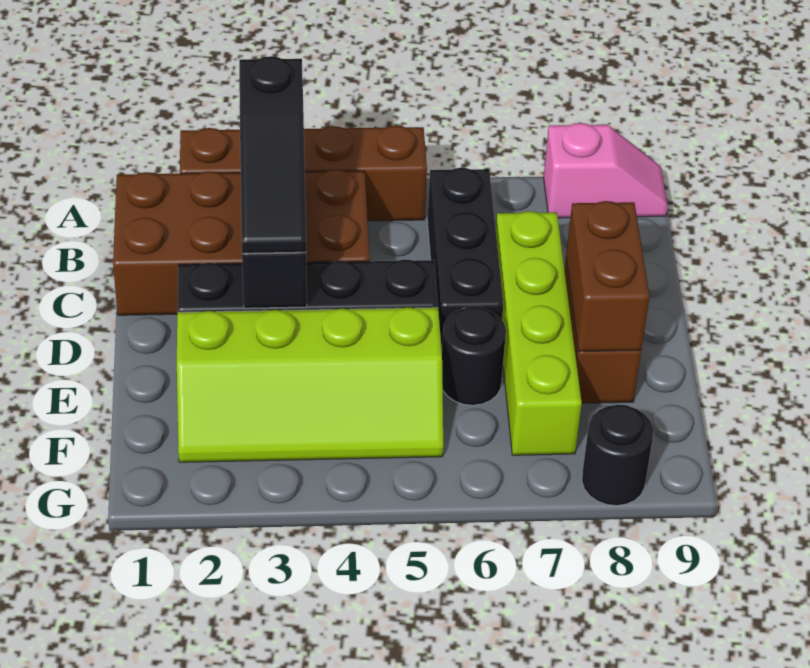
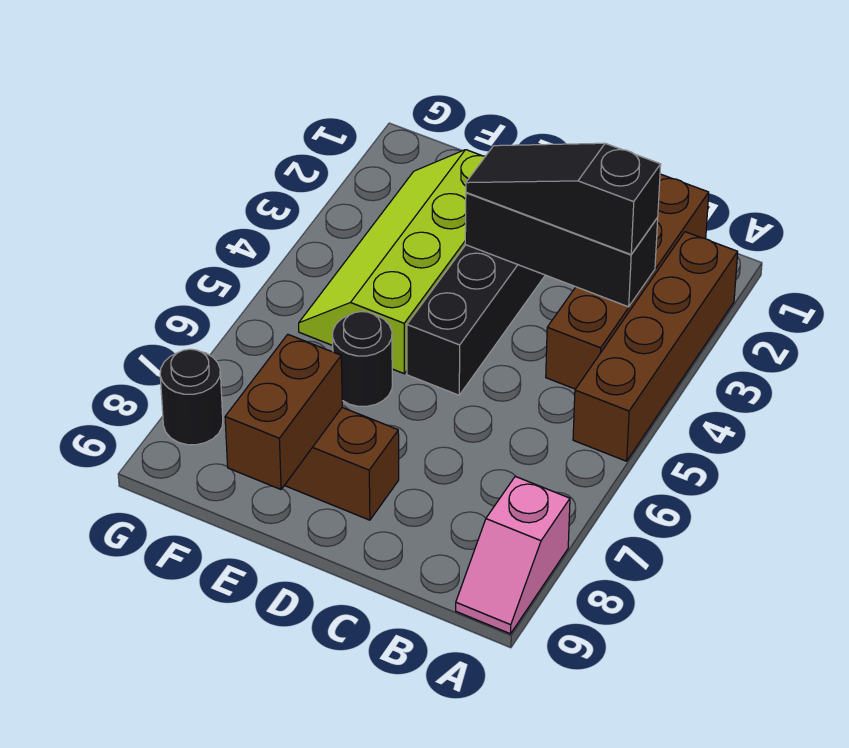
brown 2x4 brick [113,169,370,315] -> brown 1x4 brick [546,174,709,389]
black 1x3 brick [428,168,503,348] -> none
lime 1x4 brick [496,211,582,455] -> none
brown 1x2 brick [566,201,650,352] -> brown 1x2 brick turned to [225,334,342,489]

